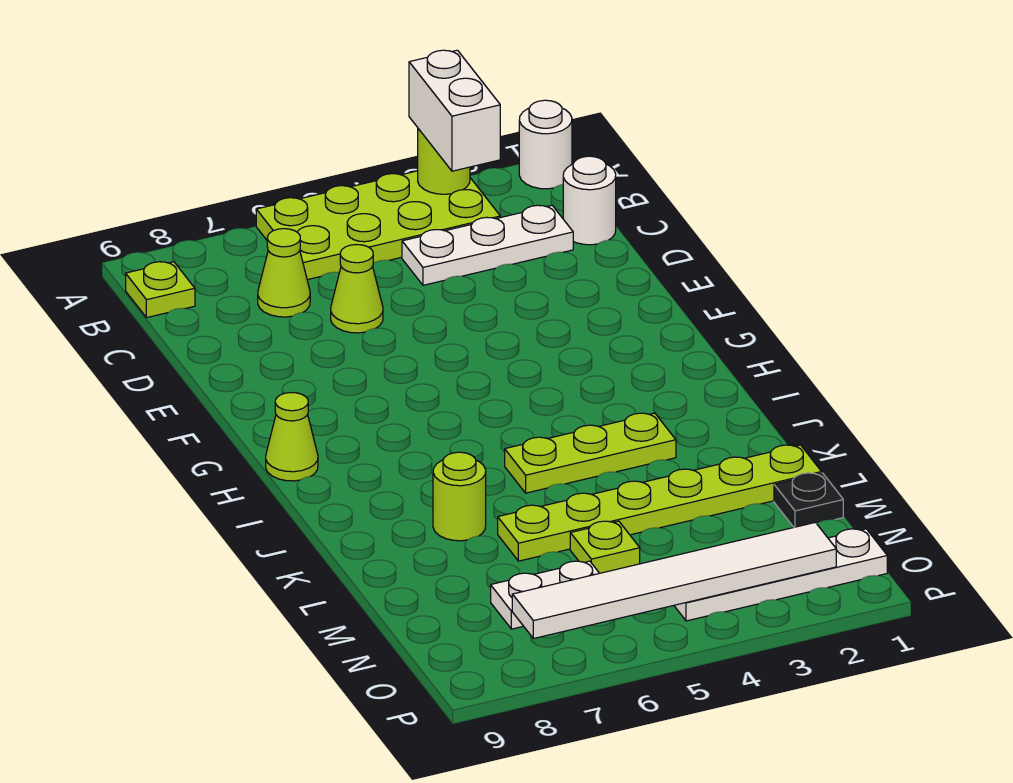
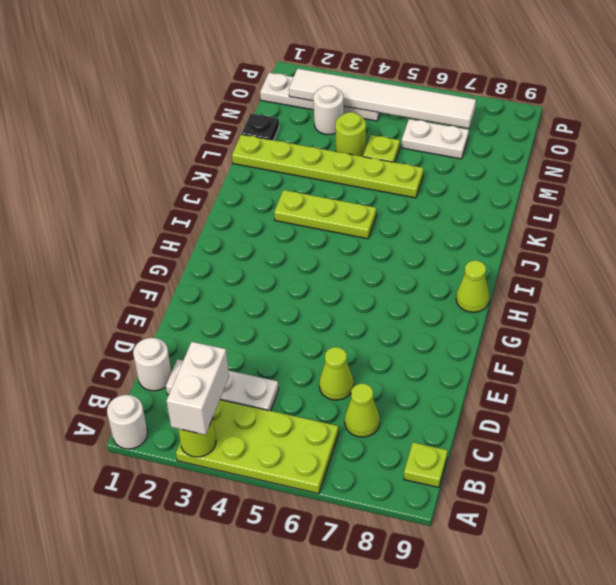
lime 1x1 round brick [433,452,486,541] -> lime 1x1 round brick moved to [335,112,366,157]
none -> white 1x1 round brick [313,86,344,135]

